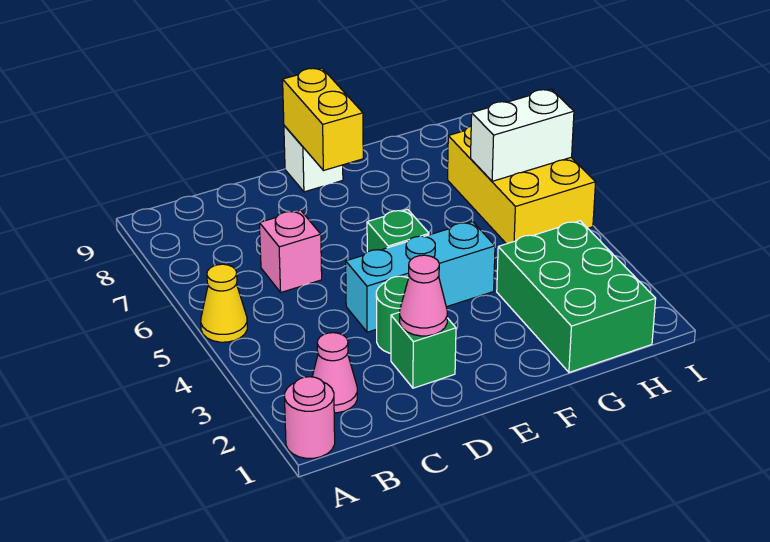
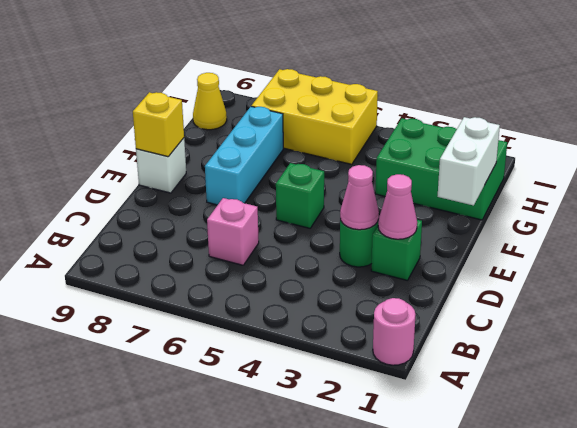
yellow 1x1 cone [201,264,247,342] -> yellow 1x1 cone moved to [193,73,227,130]
pink 1x1 cone [312,333,357,413] -> pink 1x1 cone moved to [340,165,379,230]
cyan 1x3 brick [346,221,495,332] -> cyan 1x3 brick moved to [205,107,283,205]
yellow 1x2 brick [283,68,363,170] -> yellow 1x1 brick [133,92,184,157]
white 1x2 brick [471,89,574,181] -> white 1x2 brick moved to [438,117,500,205]

